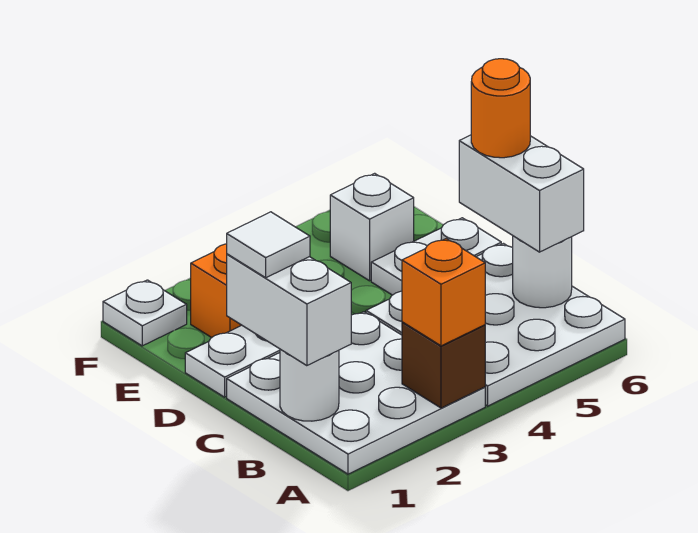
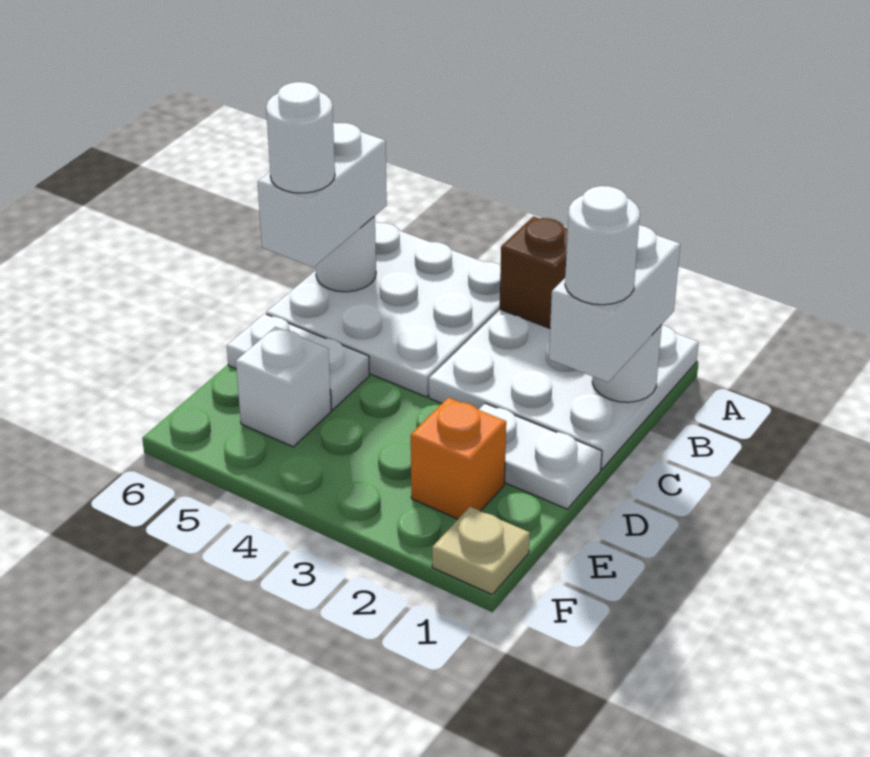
orange 1x1 brick [402,239,485,346] -> none
white 1x1 tile [227,212,310,278] -> white 1x1 round brick [565,186,640,305]
orange 1x1 round brick [471,59,530,158] -> white 1x1 round brick [266,82,335,193]
white 1x1 plate [103,280,187,346] -> tan 1x1 plate [432,507,530,595]

